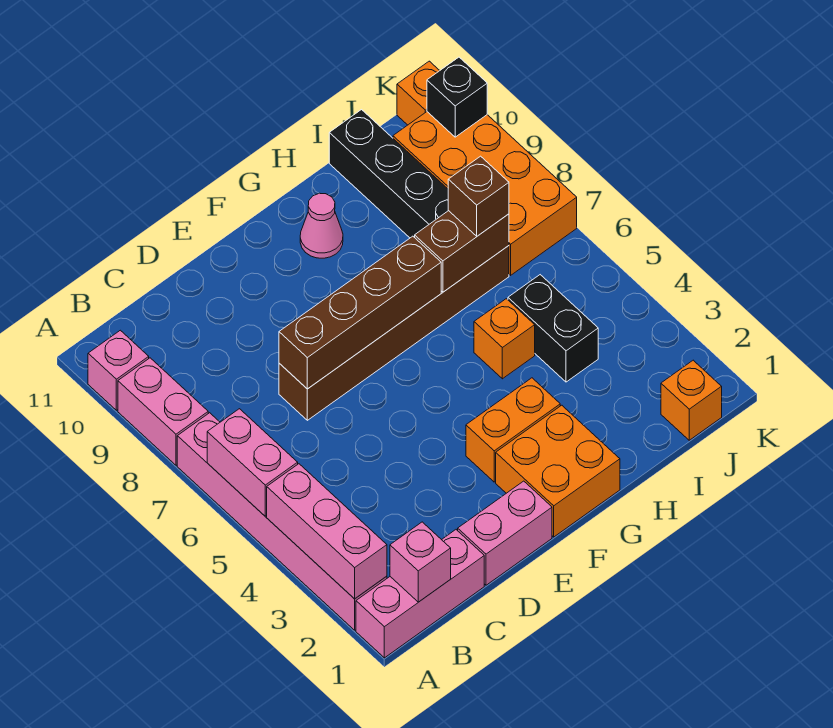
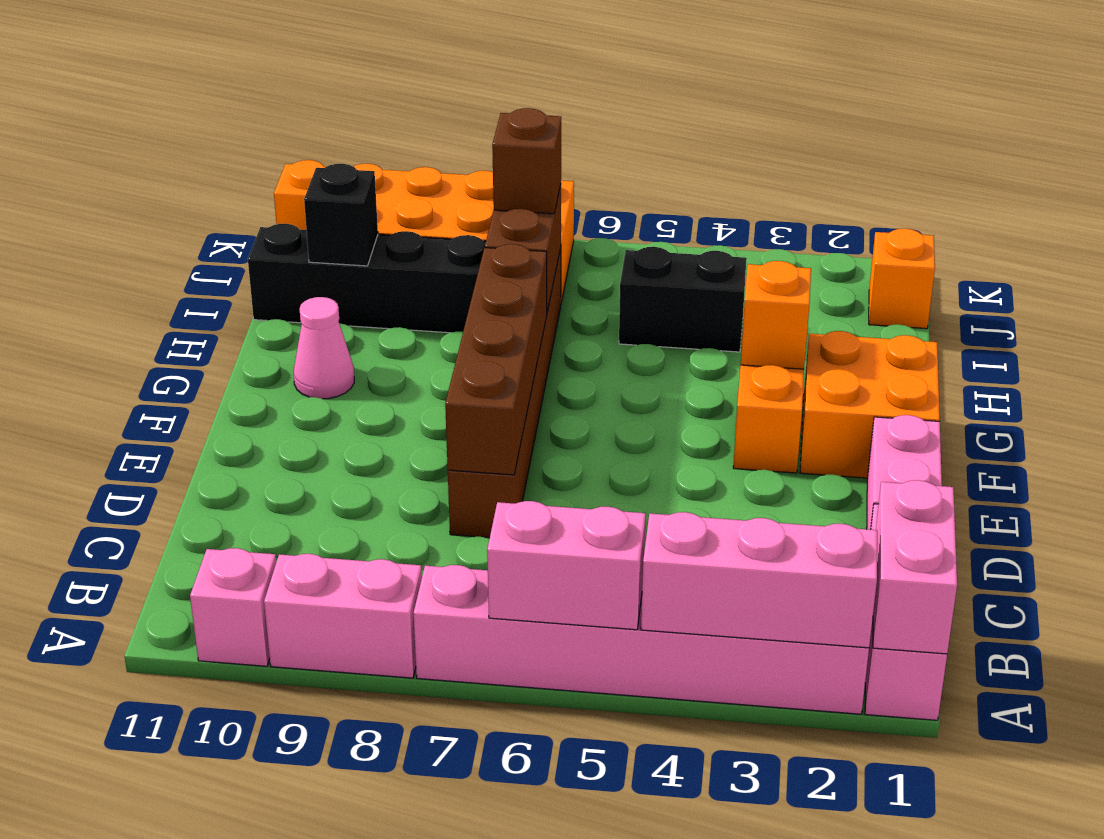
pink 1x1 brick [390,522,451,602] -> pink 1x2 brick [873,480,957,654]
orange 1x1 brick [474,299,535,379] -> orange 1x1 brick moved to [741,261,811,369]
black 1x1 brick [427,57,487,137] -> black 1x1 brick moved to [304,164,378,266]

